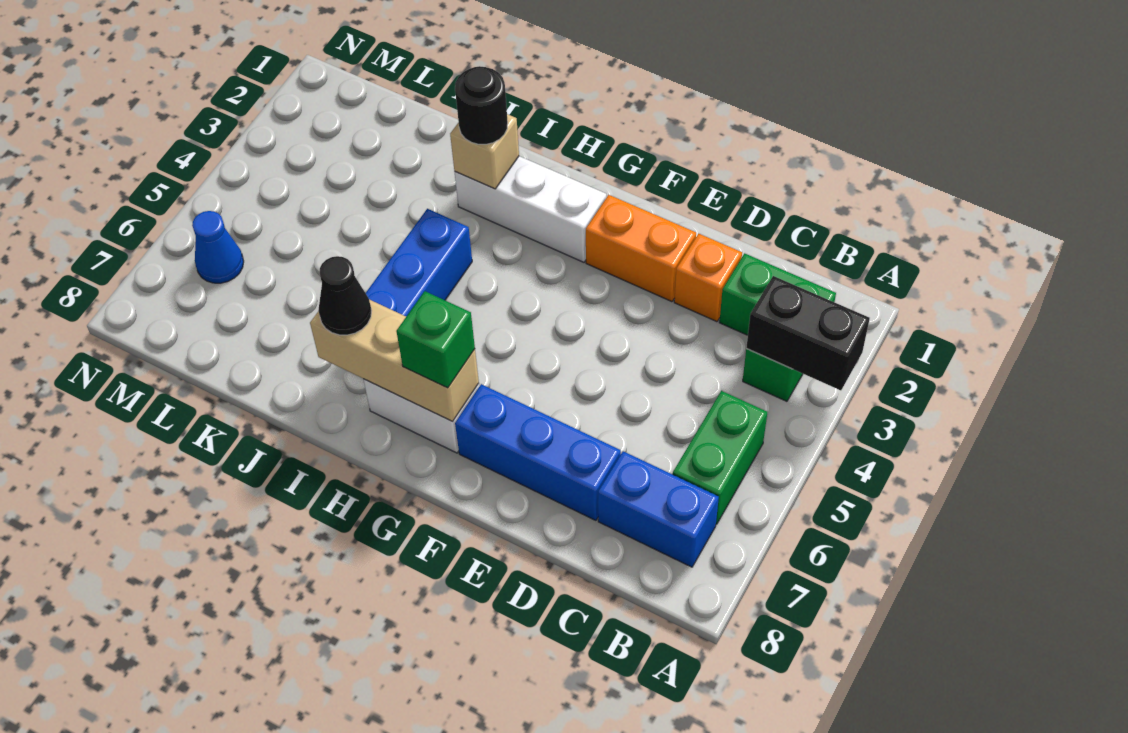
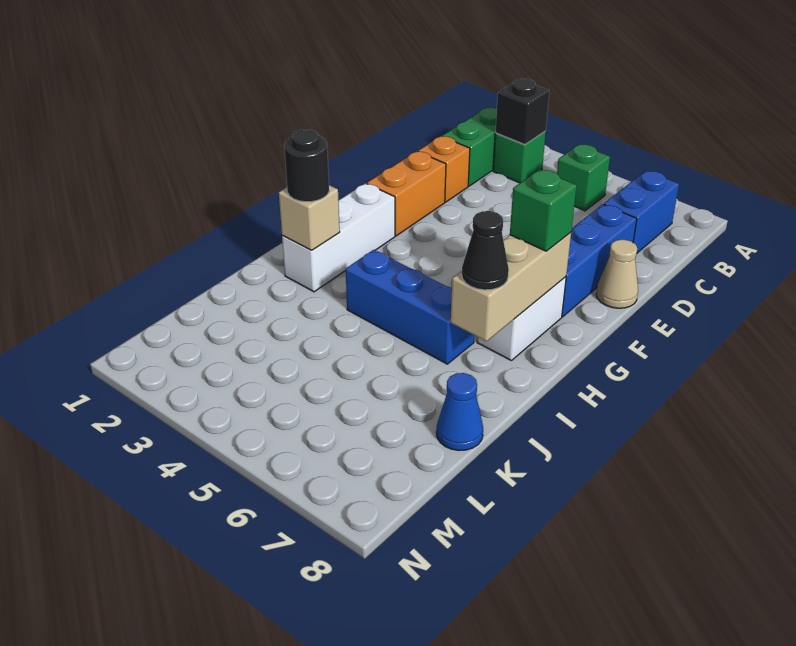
black 1x2 brick [746,276,870,390] -> black 1x1 brick [496,79,549,145]
green 1x2 brick [673,391,767,524] -> green 1x1 brick [557,144,610,211]
none -> tan 1x1 cone [596,240,638,308]
blue 1x1 cone [192,211,244,283] -> blue 1x1 cone moved to [436,373,483,451]

